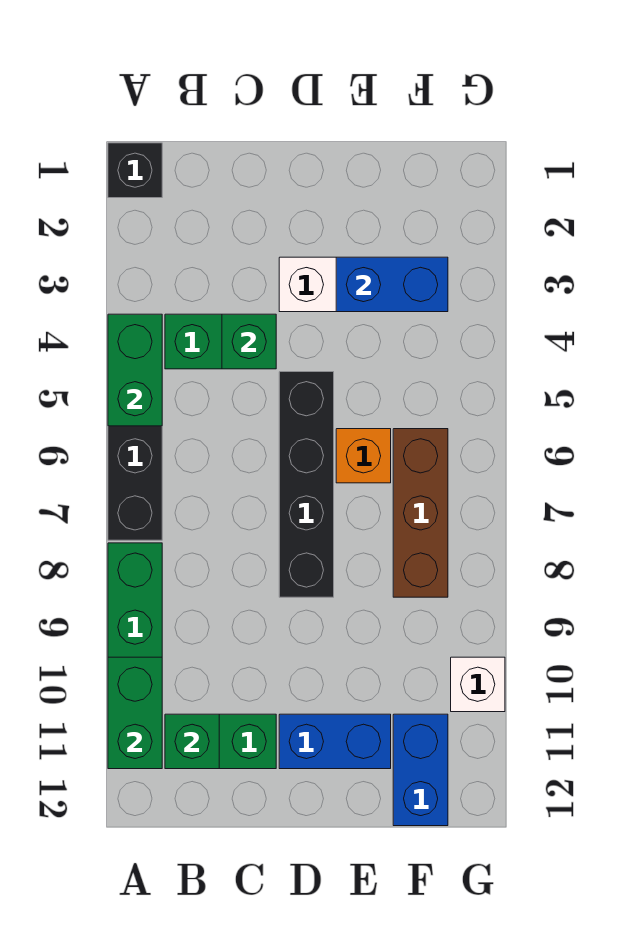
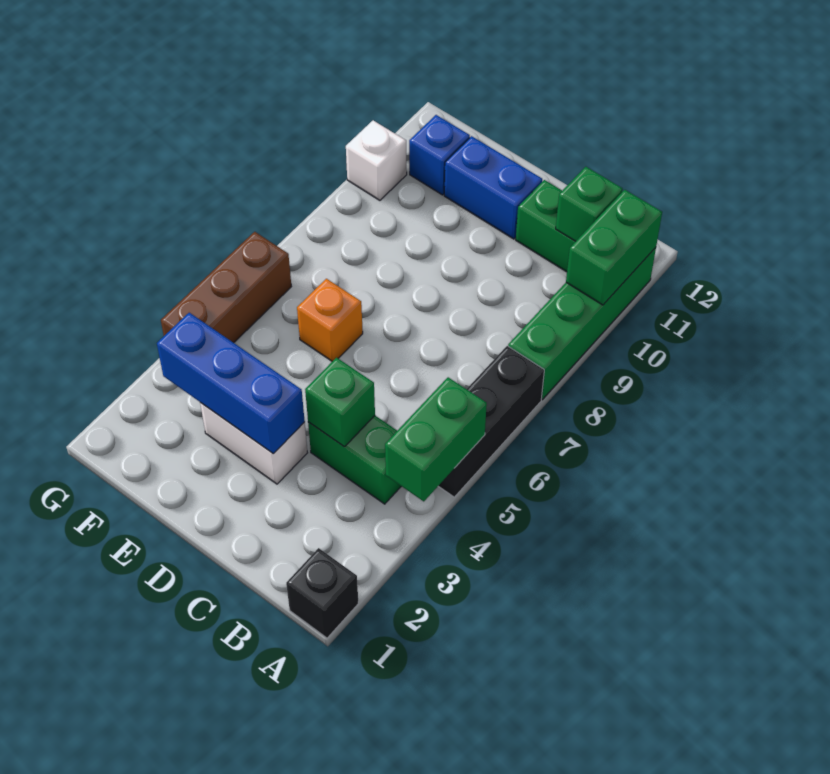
black 1x4 brick [279,372,334,597] -> none
blue 1x2 brick [336,257,448,312] -> blue 1x3 brick [157,313,305,454]
brown 1x3 brick [393,429,448,597] -> brown 1x3 brick moved to [161,232,291,343]
blue 1x2 brick [393,714,448,826] -> blue 1x1 brick [409,115,470,195]

